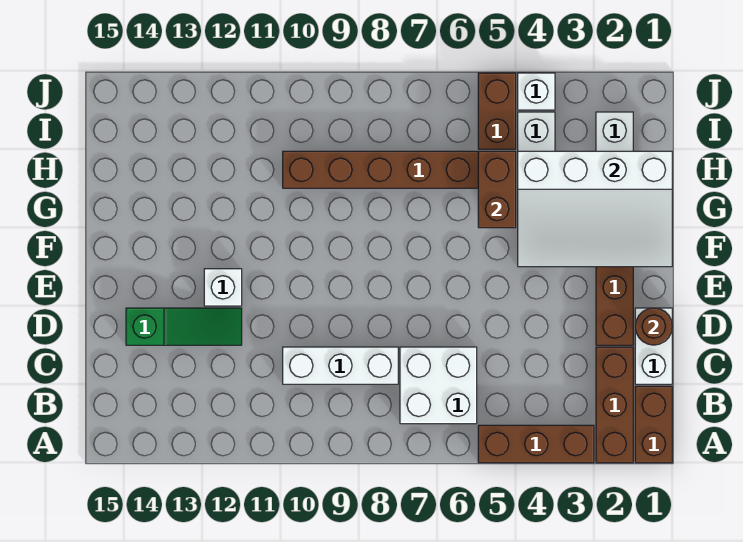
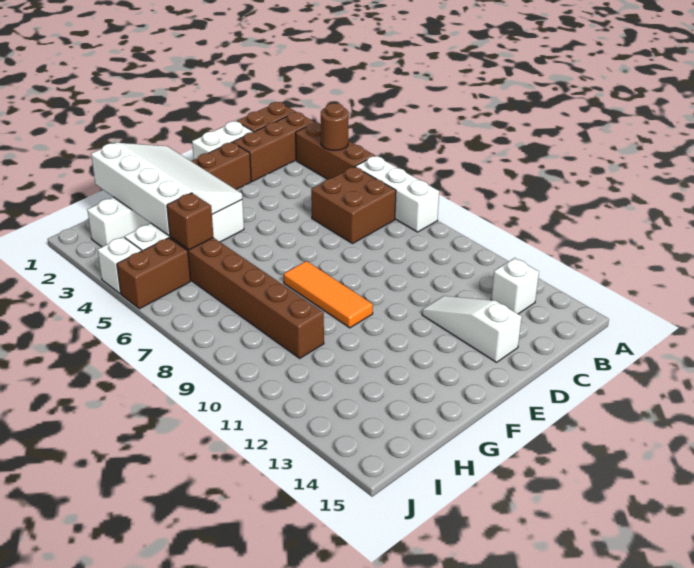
white 2x2 brick [400,347,477,424] -> brown 2x2 brick [311,167,396,244]
white 1x3 brick [283,347,398,384] -> white 1x3 brick moved to [355,156,439,232]
brown 1x1 round brick [635,308,672,345] -> brown 1x1 round brick moved to [321,103,349,150]
green 1x3 slope [126,308,242,345] -> white 1x3 slope [422,296,522,362]
white 1x1 brick [204,269,242,306] -> white 1x1 brick moved to [491,258,539,314]
none -> orange 1x3 tile [284,261,373,328]
brown 1x2 brick [478,151,516,228] -> brown 1x1 brick [167,193,213,250]

